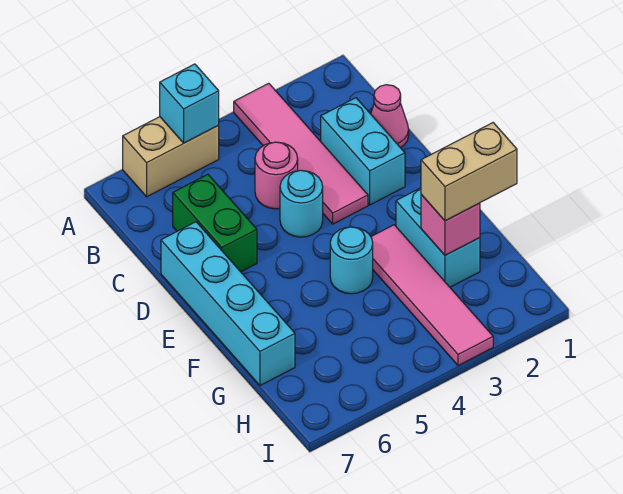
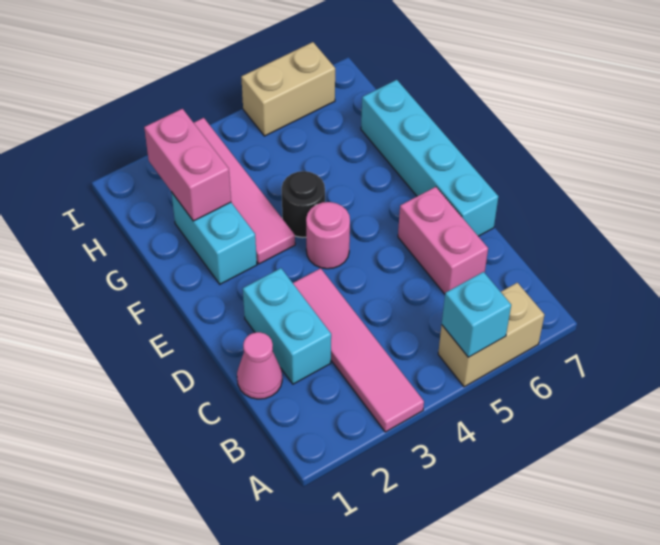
pink 1x1 round brick [255,142,298,209] -> pink 1x1 round brick moved to [306,202,350,269]
green 1x2 brick [173,174,257,272] -> pink 1x2 brick [398,187,488,294]
cyan 1x1 round brick [280,170,323,237] -> none
cyan 1x1 round brick [330,227,373,294] -> black 1x1 round brick [282,171,325,237]
tan 1x2 brick [421,123,517,221] -> tan 1x2 brick moved to [241,42,335,136]
pink 1x1 brick [421,195,480,255] -> pink 1x2 brick [144,109,231,221]

